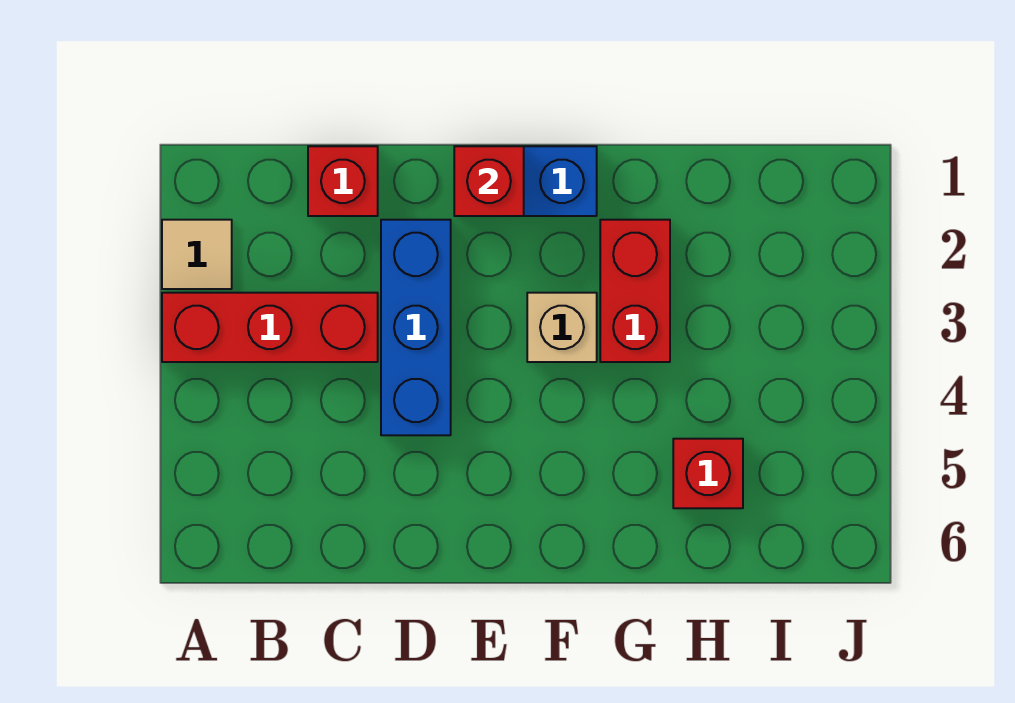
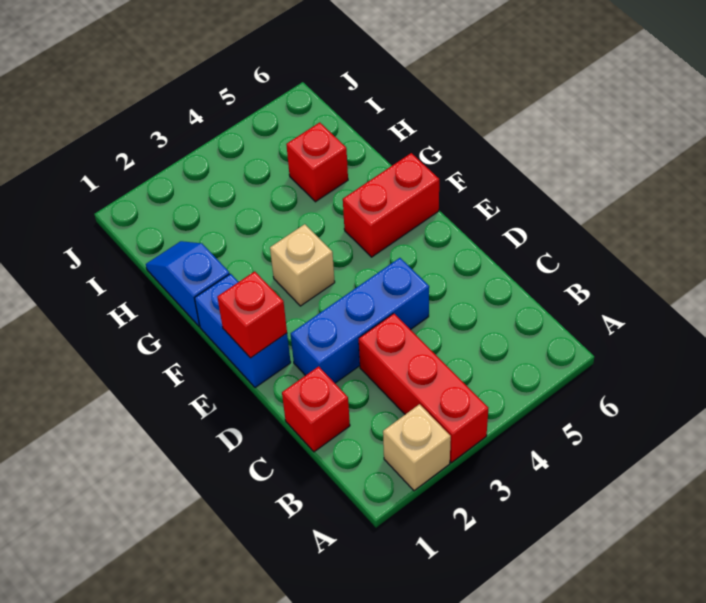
tan 1x1 tile [162,220,232,289] -> tan 1x1 brick [383,404,451,491]
none -> blue 1x2 slope [146,241,230,326]
red 1x2 brick [600,220,670,362] -> red 1x2 brick moved to [343,153,439,257]

